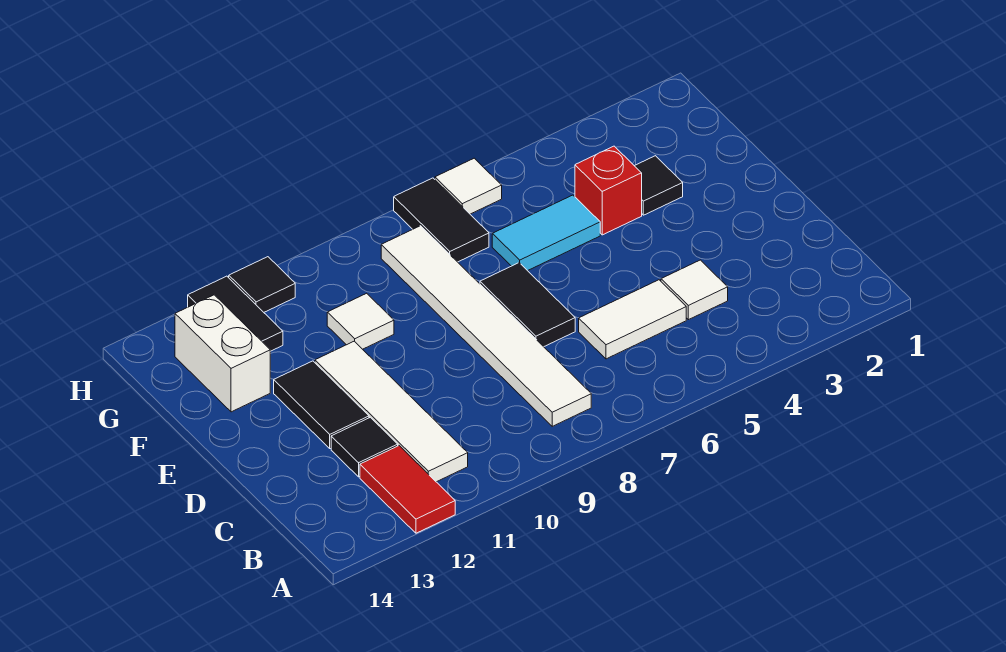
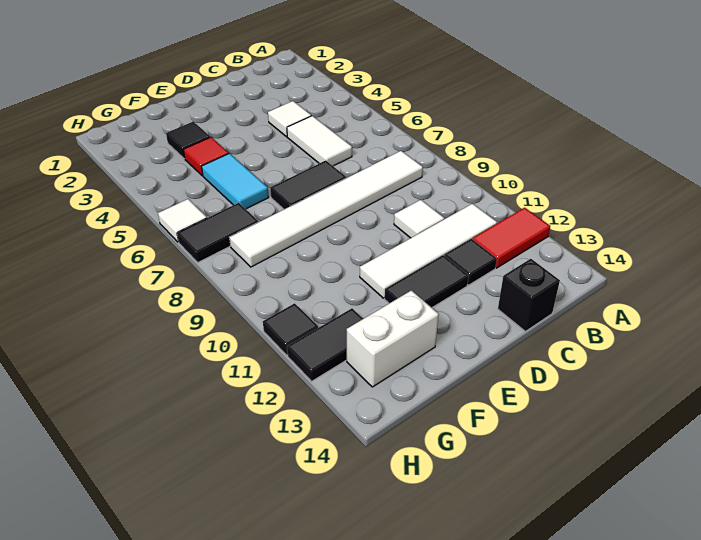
none -> black 1x1 brick [498,259,560,331]
red 1x1 brick [575,146,642,235] -> red 1x1 tile [183,137,229,176]
white 1x1 tile [327,293,394,349] -> white 1x1 tile moved to [394,200,444,238]

